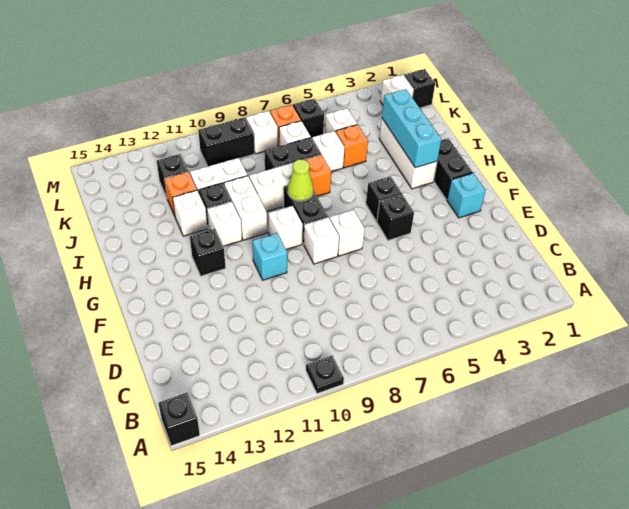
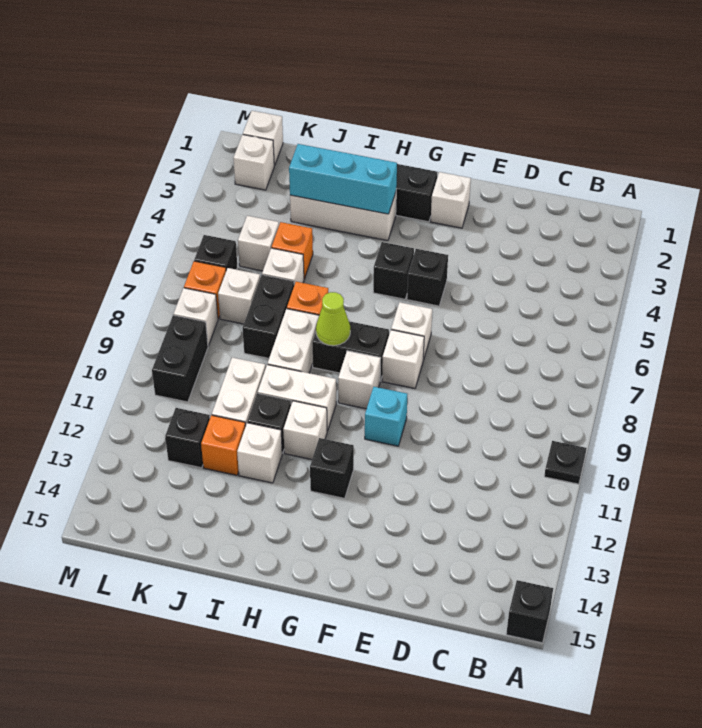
cyan 1x1 brick [447,173,486,218] -> white 1x1 brick [431,172,471,228]
black 1x1 brick [404,69,435,108] -> white 1x1 brick [243,111,283,165]

